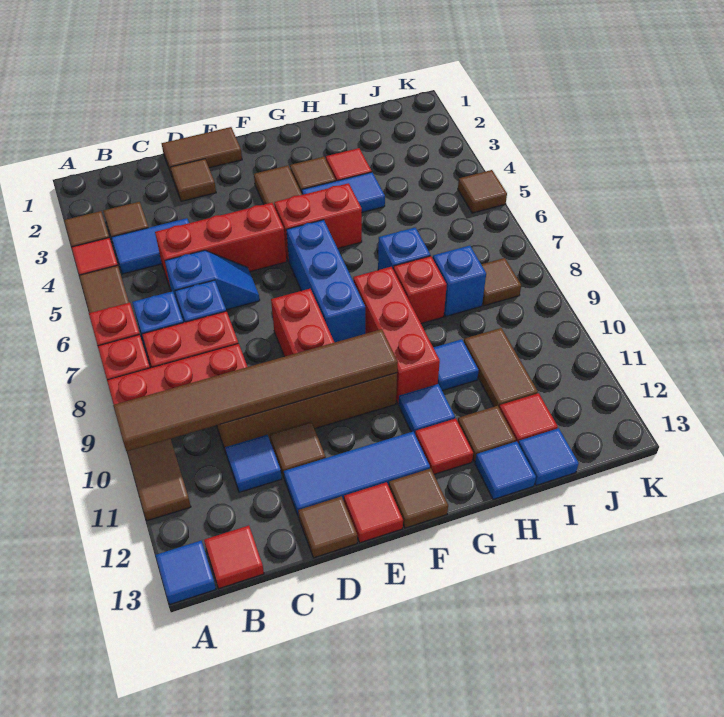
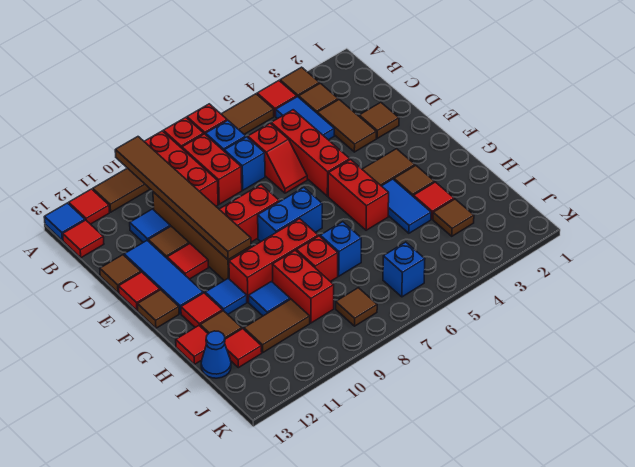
none -> red 1x1 tile [69,189,109,224]
blue 1x2 slope [165,250,260,310] -> red 1x2 slope [248,123,307,193]
brown 1x2 tile [162,127,242,173] -> brown 1x2 tile moved to [317,100,376,152]
none -> red 1x1 tile [167,244,208,279]
blue 1x3 brick [286,220,365,342] -> blue 1x2 brick [258,187,322,242]
none -> red 1x2 brick [272,250,334,323]
blue 1x1 tile [475,441,536,500] -> red 1x1 tile [176,326,208,364]
blue 1x1 brick [433,246,486,316] -> blue 1x1 brick moved to [383,242,425,297]
blue 1x1 tile [518,428,579,486] -> blue 1x1 cone [201,331,231,378]
brown 1x1 tile [458,170,507,213] -> brown 1x1 tile moved to [433,199,474,236]

